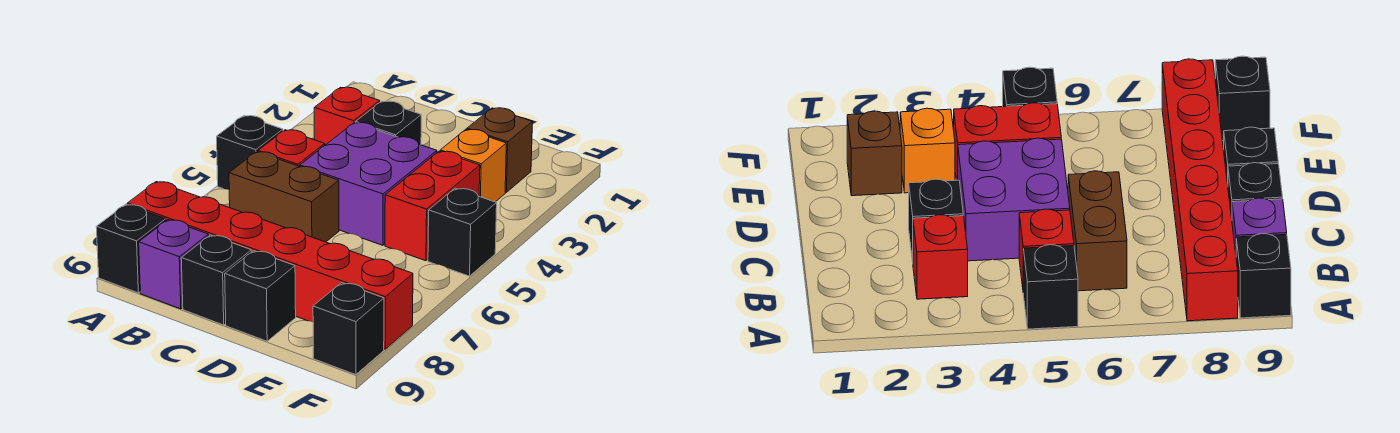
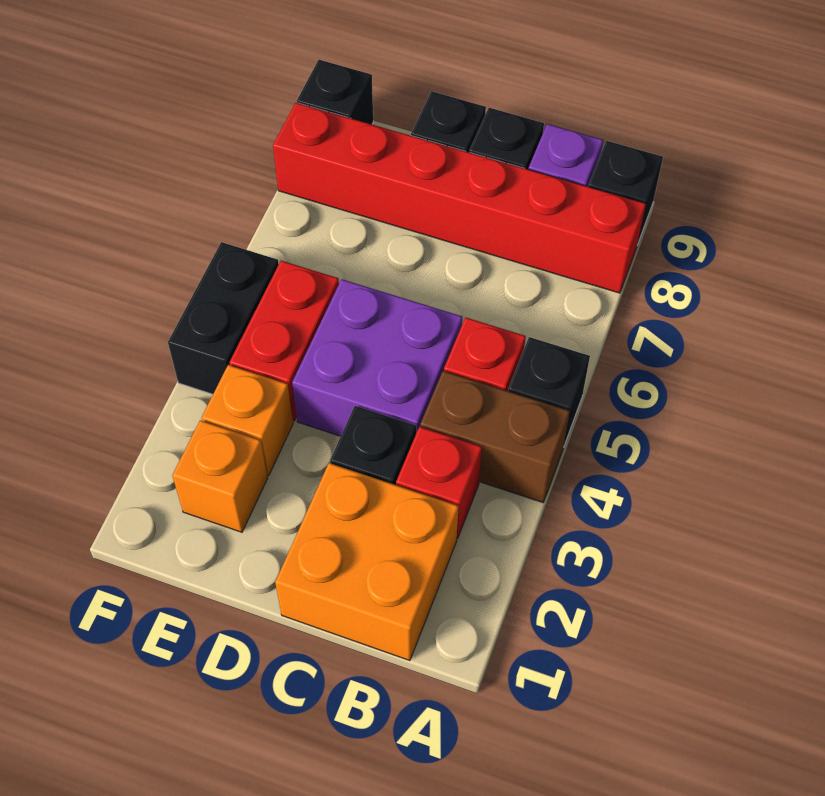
none -> orange 2x2 brick [275,463,459,661]
brown 1x2 brick [229,152,339,242] -> brown 1x2 brick moved to [420,371,570,502]
brown 1x1 brick [467,108,532,192] -> orange 1x1 brick [172,420,268,532]
black 1x1 brick [428,188,497,276] -> black 1x2 brick [168,242,279,394]

